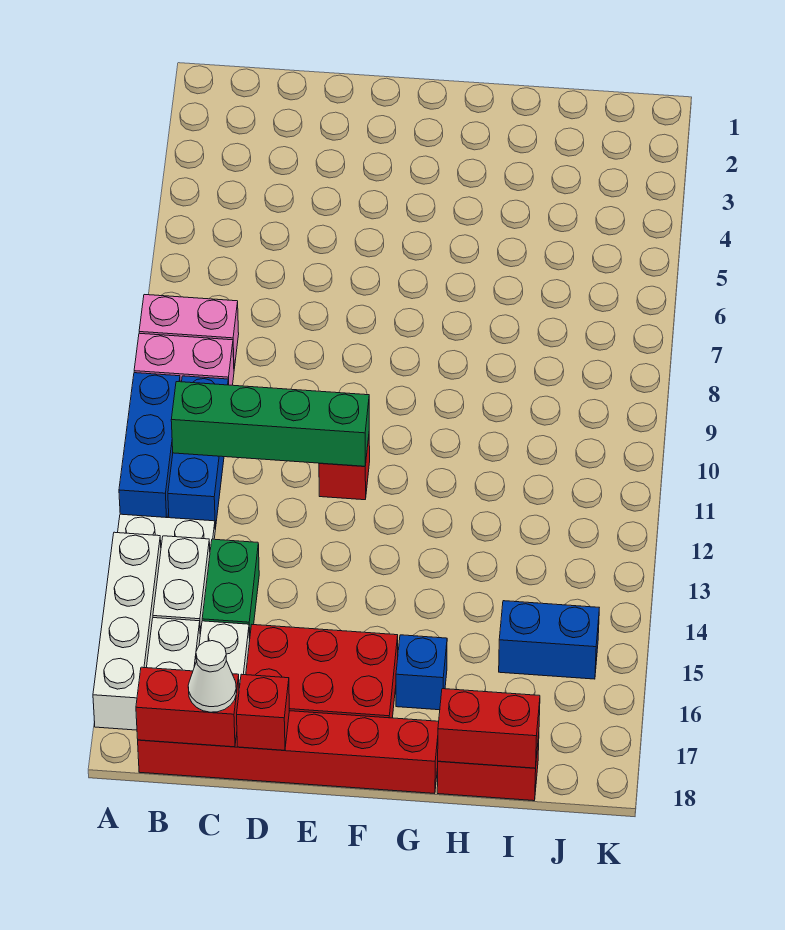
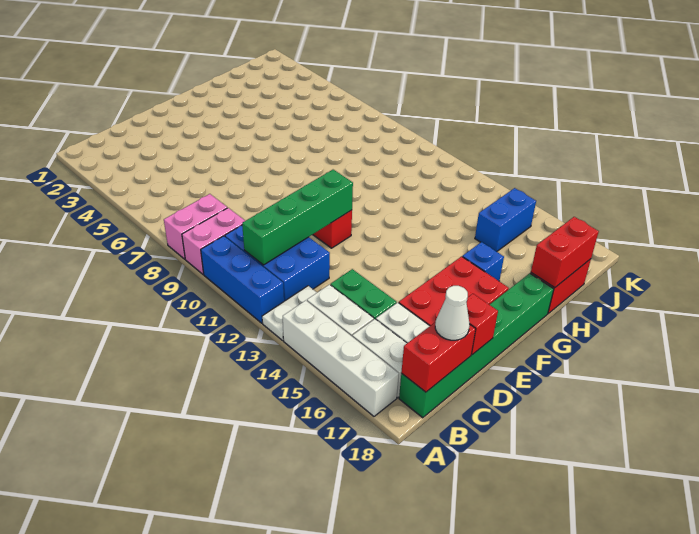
blue 1x3 brick [168,376,229,529] -> blue 2x3 brick [225,225,330,301]
red 1x6 brick [138,711,439,793] -> green 1x6 brick [399,273,554,418]

